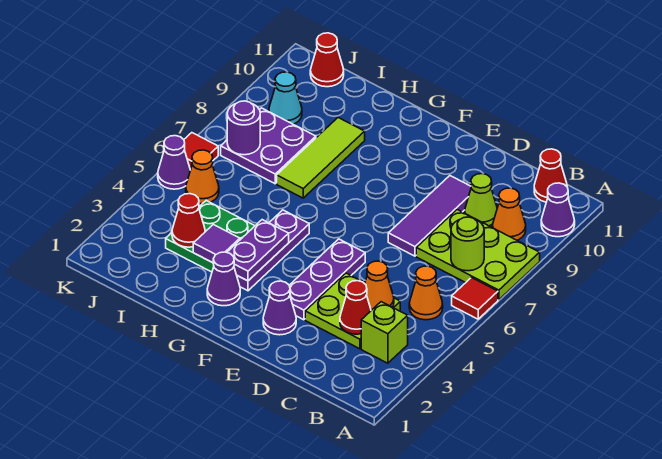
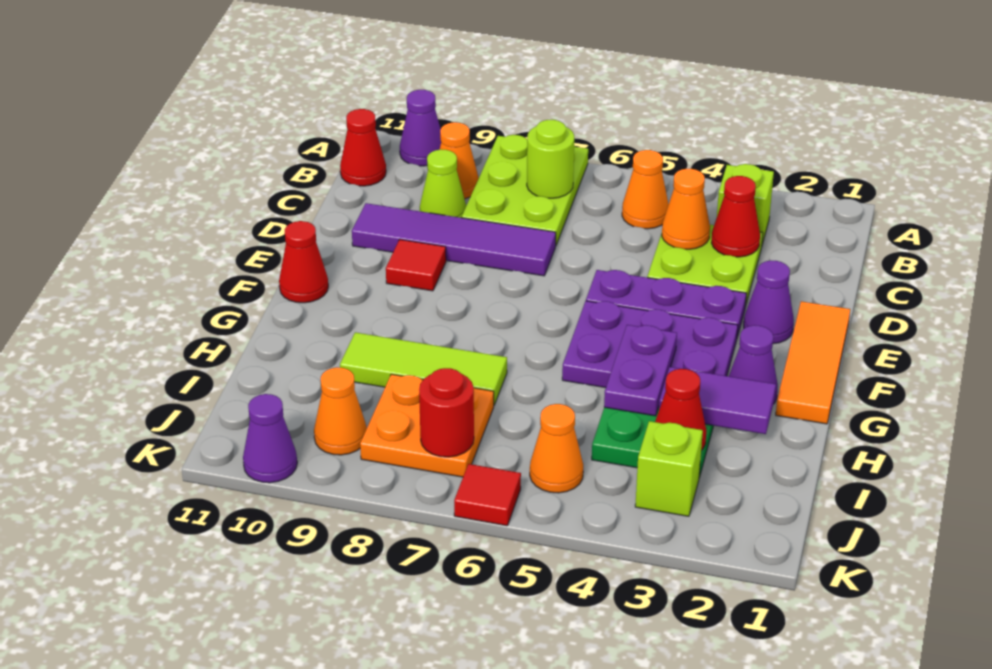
red 1x1 tile [452,278,498,319] -> red 1x1 tile moved to [386,239,446,291]
purple 1x3 tile [388,176,471,256] -> purple 1x4 tile [352,203,556,276]
none -> orange 1x3 tile [776,301,850,424]
purple 1x3 plate [237,210,309,291] -> purple 2x3 plate [562,301,738,388]
purple 1x2 plate [227,220,289,281] -> purple 1x2 plate turned to [604,325,677,416]
purple 1x1 tile [193,225,240,263] -> purple 1x2 tile [659,367,776,434]
purple 2x2 plate [221,108,316,184] -> orange 2x2 plate [360,374,494,477]
none -> lime 1x1 brick [635,421,703,516]
purple 1x1 round brick [227,101,260,155] -> red 1x1 round brick [419,368,474,457]
cyan 1x1 cone [269,72,302,124] -> orange 1x1 cone [314,367,367,455]
red 1x1 cone [310,33,344,87] -> red 1x1 cone moved to [279,221,328,303]
purple 1x1 cone [158,136,190,189] -> purple 1x1 cone moved to [243,394,297,483]

